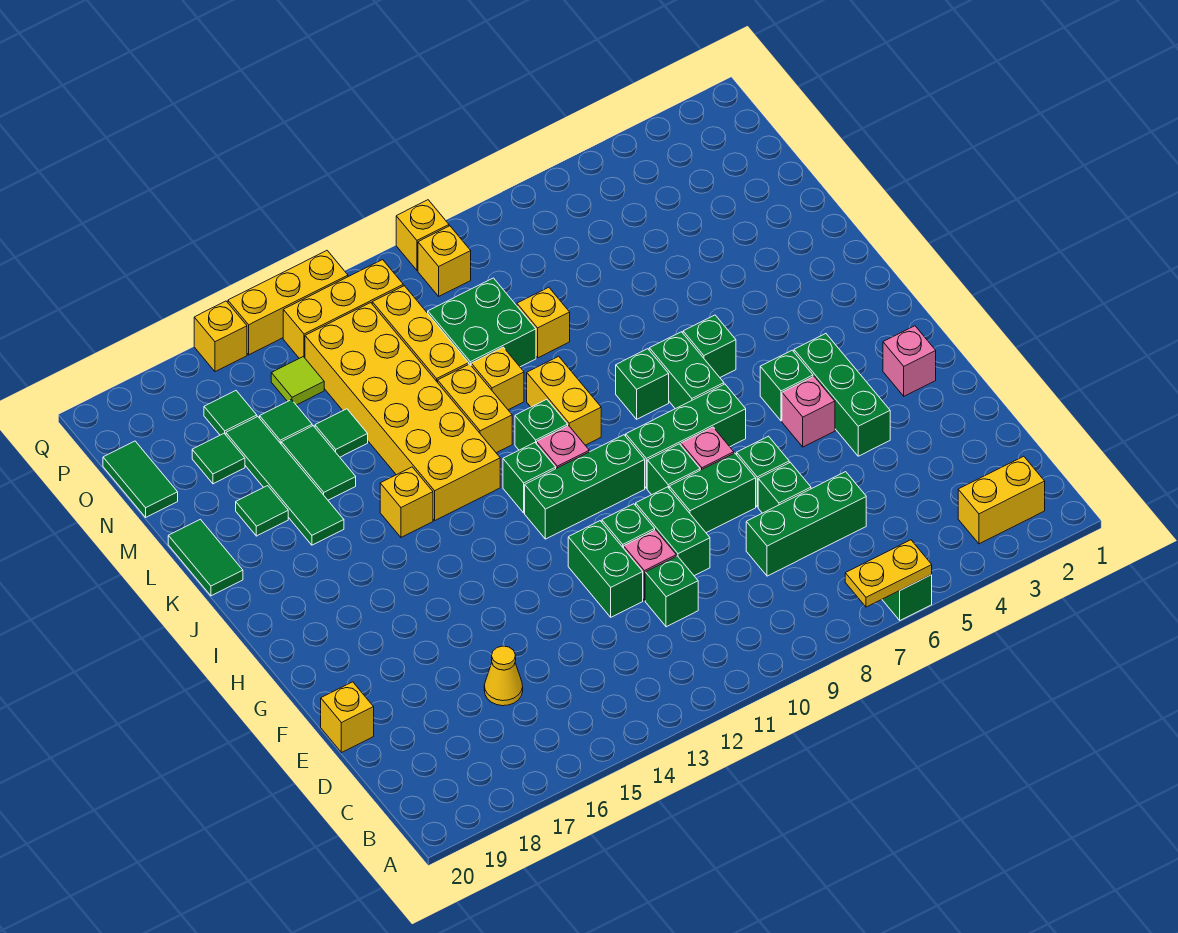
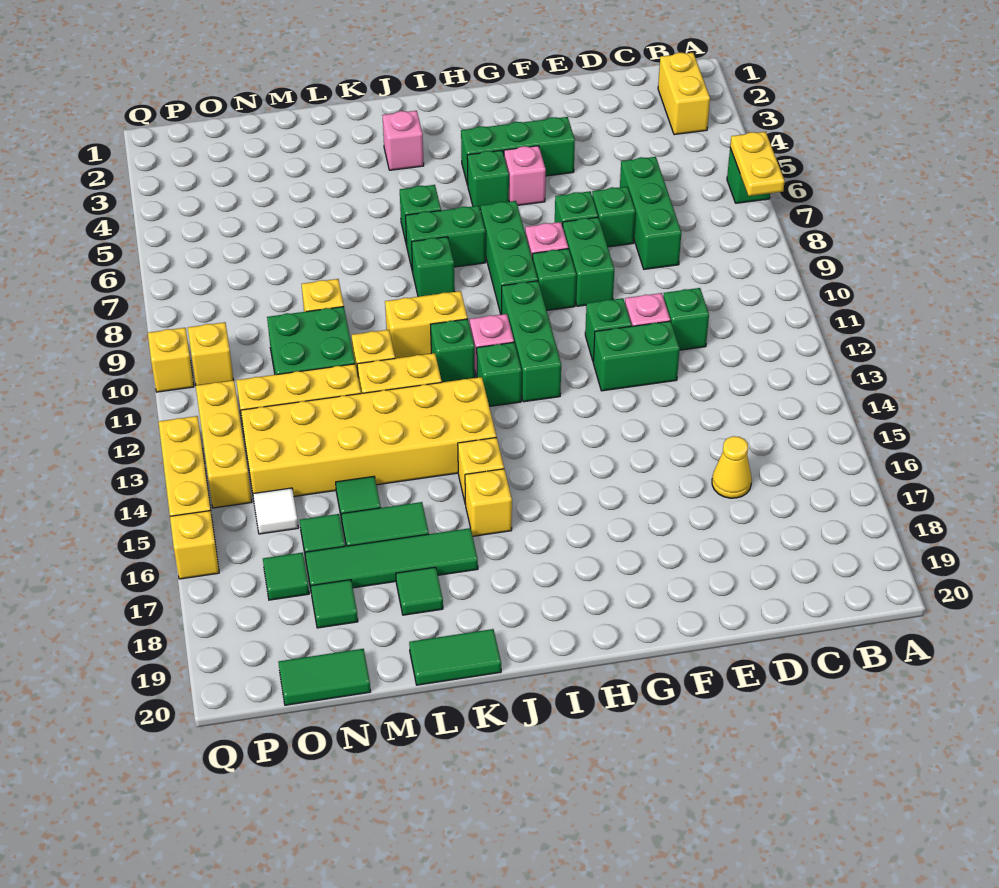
green 1x2 brick [636,487,710,576] -> none
yellow 1x1 brick [321,682,374,753] -> yellow 1x1 brick moved to [465,469,512,536]
pink 1x1 brick [883,326,936,396] -> pink 1x1 brick moved to [383,111,424,170]
lime 1x1 tile [271,357,324,405] -> white 1x1 tile [253,488,298,534]

